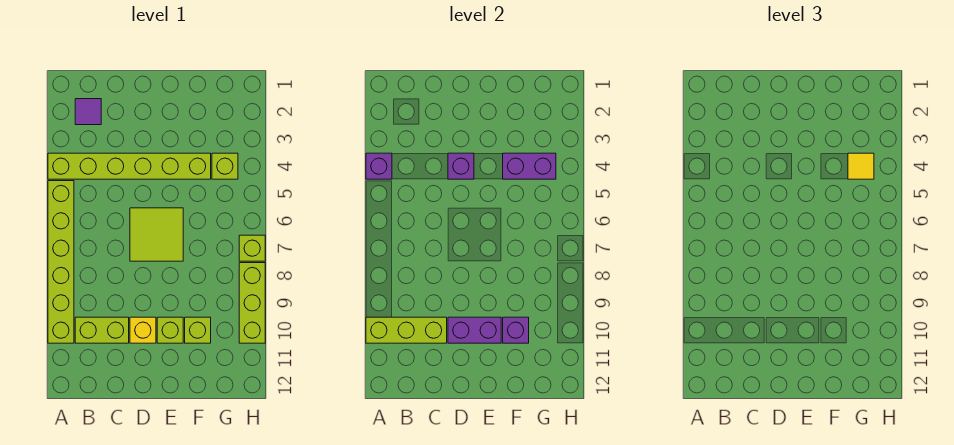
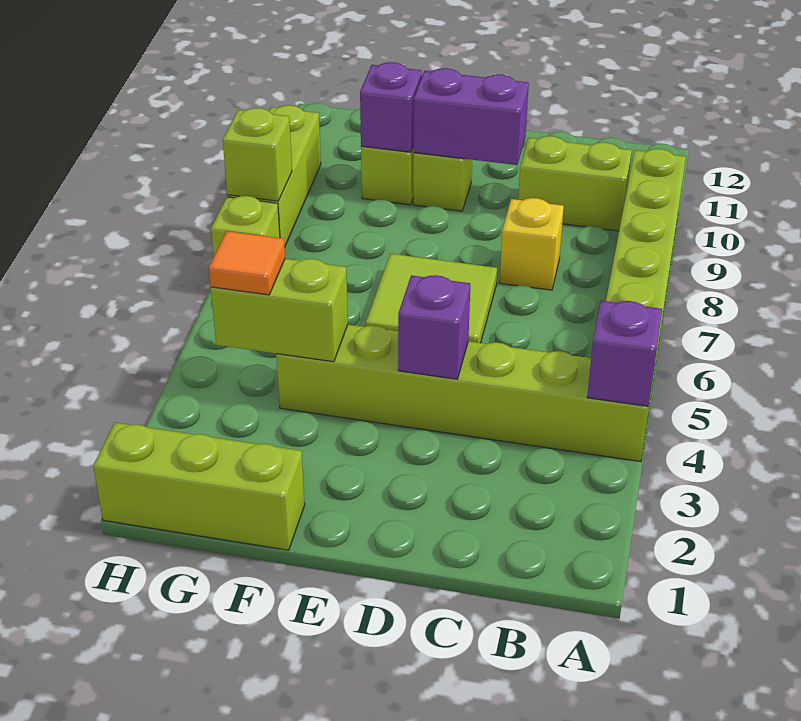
lime 1x3 brick [366,317,447,343] -> lime 1x3 brick moved to [93,423,305,550]
purple 1x1 tile [75,99,101,125] -> none
yellow 1x1 brick [130,317,156,343] -> yellow 1x1 brick moved to [500,198,564,290]
purple 1x2 brick [503,153,556,179] -> lime 1x2 brick [211,259,348,362]
lime 1x1 brick [212,153,238,179] -> lime 1x1 brick moved to [223,108,292,201]
yellow 1x1 tile [848,153,874,179] -> orange 1x1 tile [209,231,285,295]

